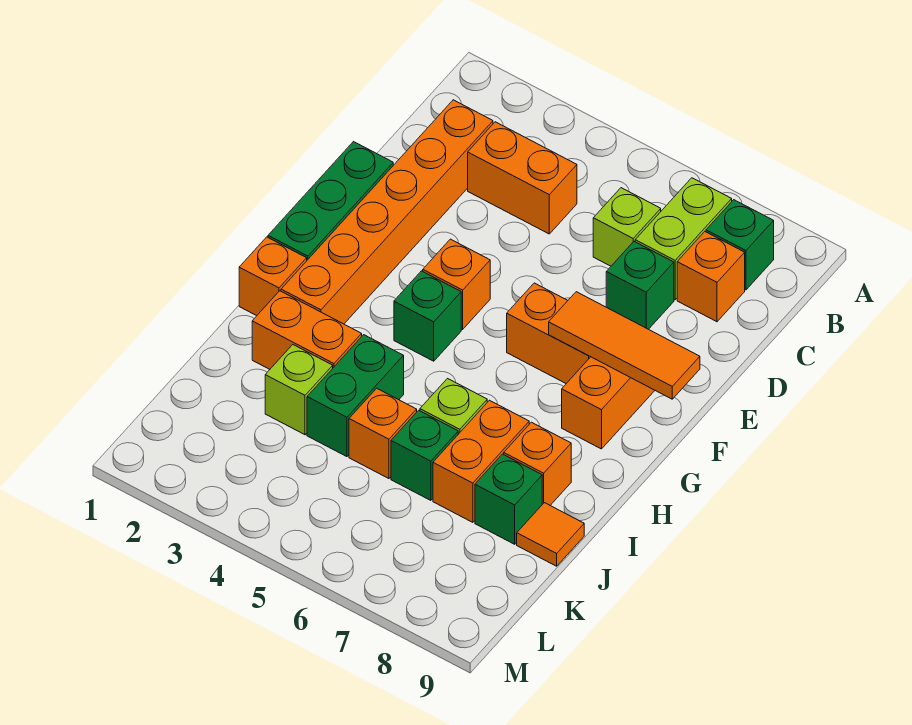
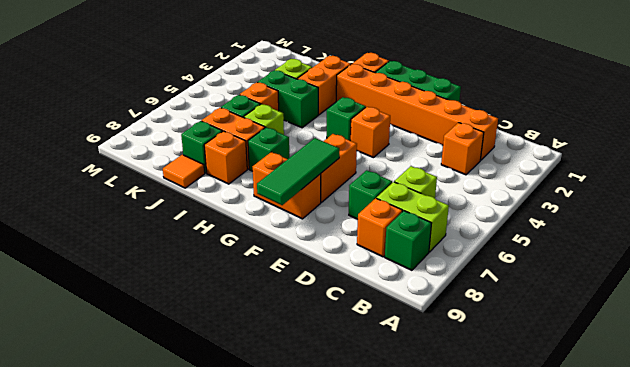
orange 1x2 brick [468,122,577,234] -> orange 1x1 brick [441,123,484,175]
orange 1x3 tile [549,292,700,399] -> green 1x3 tile [257,138,339,205]
none -> green 1x1 brick [248,127,289,171]

